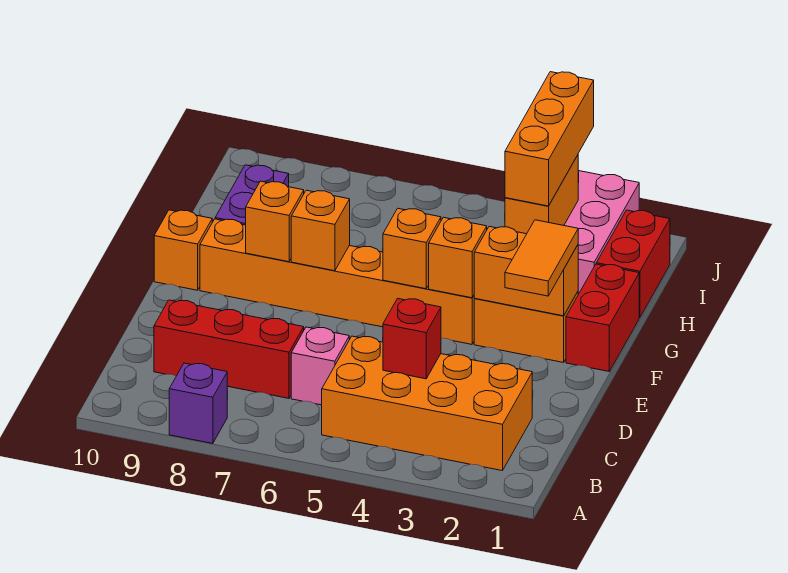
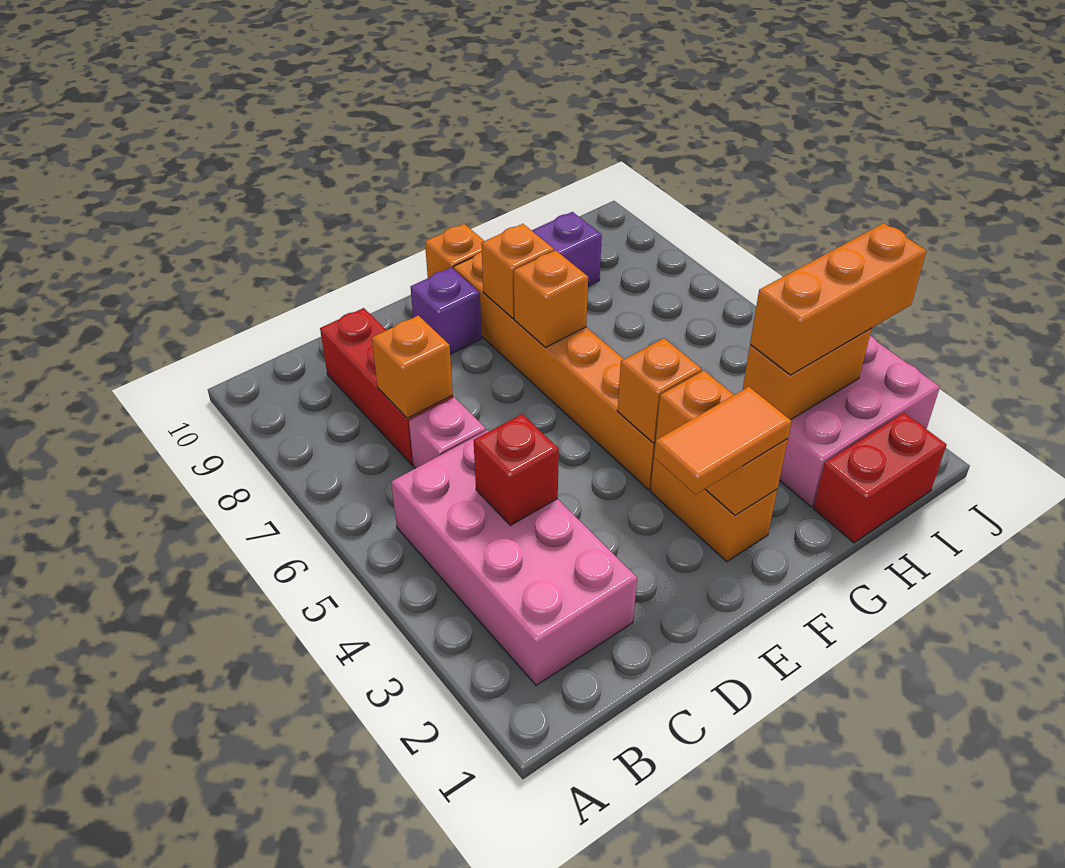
purple 1x1 brick [169,363,227,444] -> purple 1x1 brick moved to [411,268,482,354]
orange 2x4 brick [322,336,532,471] -> pink 2x4 brick [391,430,637,685]
red 1x2 brick [566,264,639,371] -> none
orange 1x1 brick [383,209,441,289] -> orange 1x1 brick moved to [372,315,453,418]

